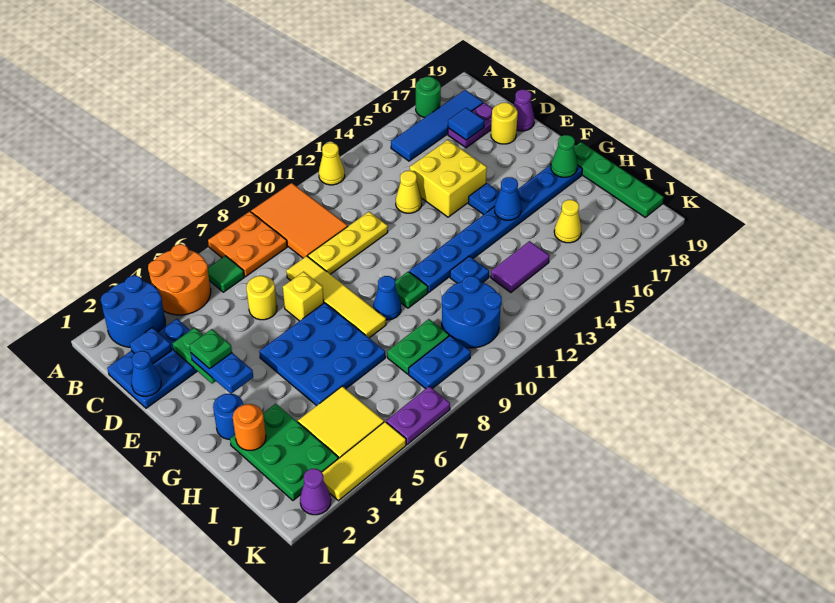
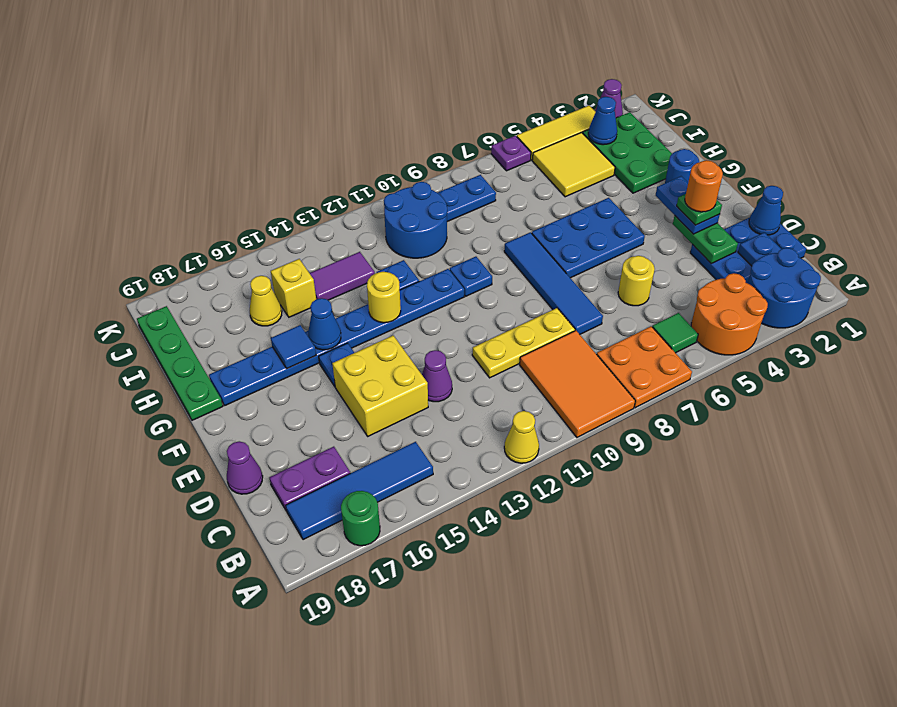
blue 1x1 tile [448,108,484,140] -> blue 1x1 tile moved to [271,325,316,368]
yellow 1x4 tile [286,256,386,338] -> blue 1x4 tile [504,232,603,334]
yellow 1x1 cone [396,171,422,213] -> purple 1x1 cone [422,350,452,402]
yellow 1x1 round brick [491,103,518,144] -> yellow 1x1 round brick moved to [367,272,401,323]
yellow 1x1 brick [283,272,324,321] -> yellow 1x1 brick moved to [271,259,316,317]
blue 3x3 plate [259,303,385,406] -> blue 2x3 plate [532,198,645,278]
blue 1x1 cone [373,276,401,320] -> blue 1x1 cone moved to [588,97,617,145]
green 1x1 plate [395,271,428,308] -> blue 1x1 plate [450,257,492,296]
green 1x1 cone [551,135,577,177] -> none
orange 1x1 round brick [233,404,266,450] -> orange 1x1 round brick moved to [685,160,723,212]
green 1x2 plate [387,319,449,374] -> none
purple 1x2 plate [386,386,450,445] -> purple 1x1 plate [491,136,531,171]

